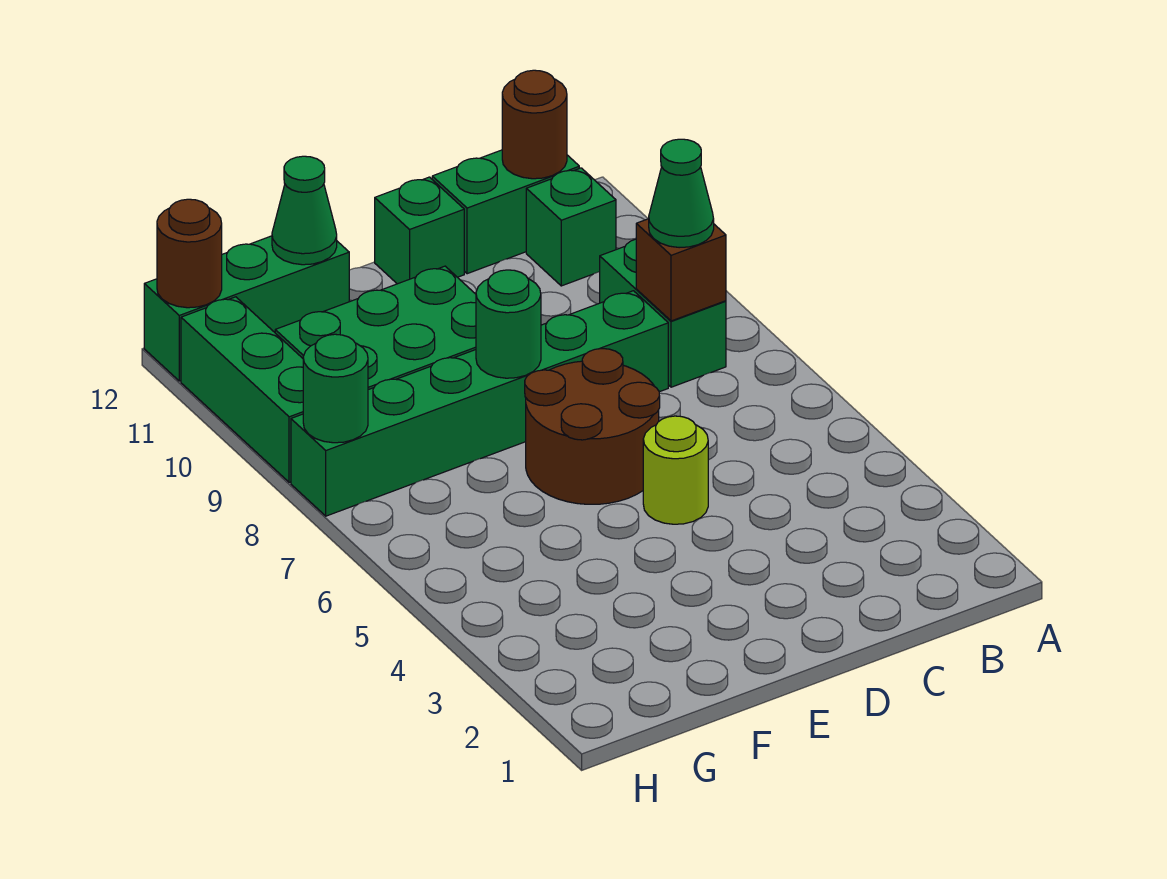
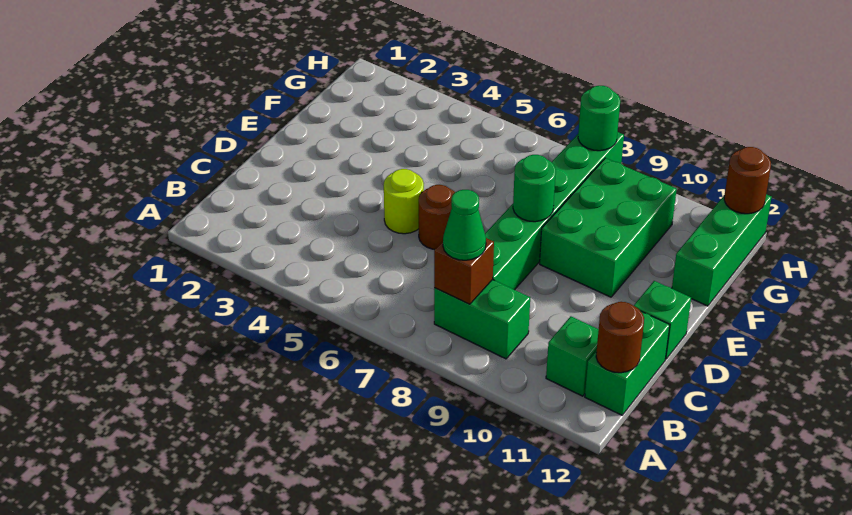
brown 2x2 round brick [525,349,660,504] -> brown 1x1 round brick [419,185,455,250]
green 1x1 cone [272,156,337,265] -> none
green 1x3 brick [181,297,303,482] -> none

